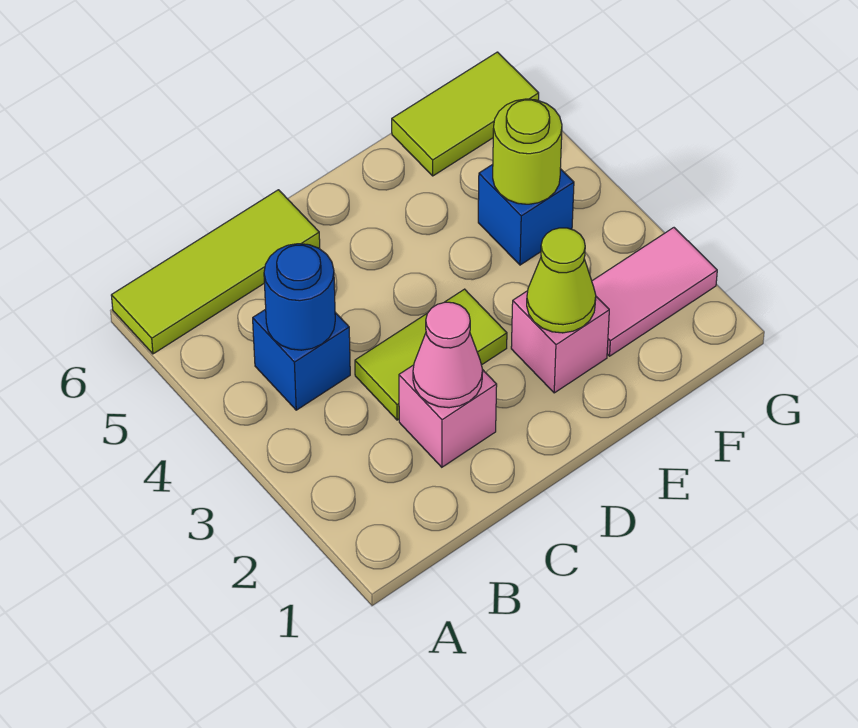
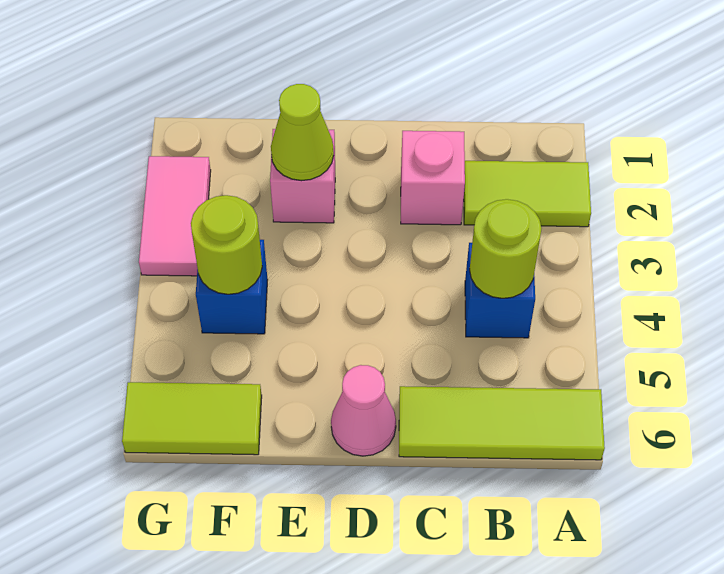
blue 1x1 round brick [264,244,335,350] -> lime 1x1 round brick [470,199,542,298]
pink 1x1 cone [413,302,483,408] -> pink 1x1 cone moved to [331,365,396,456]
lime 1x2 tile [355,289,507,420] -> lime 1x2 tile moved to [464,161,591,227]
pink 1x2 tile [592,228,717,356] -> pink 1x2 tile turned to [139,156,211,276]

